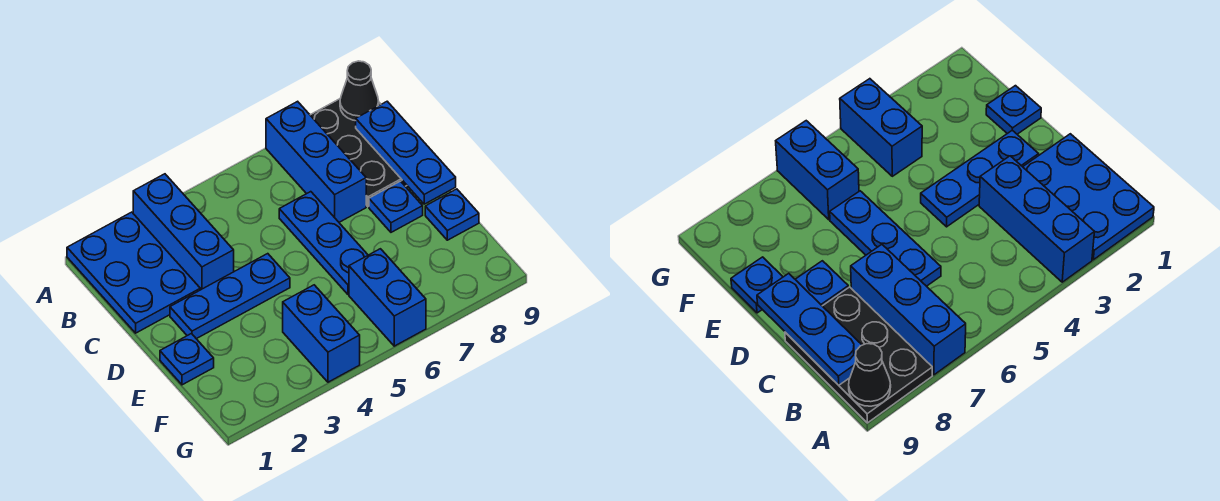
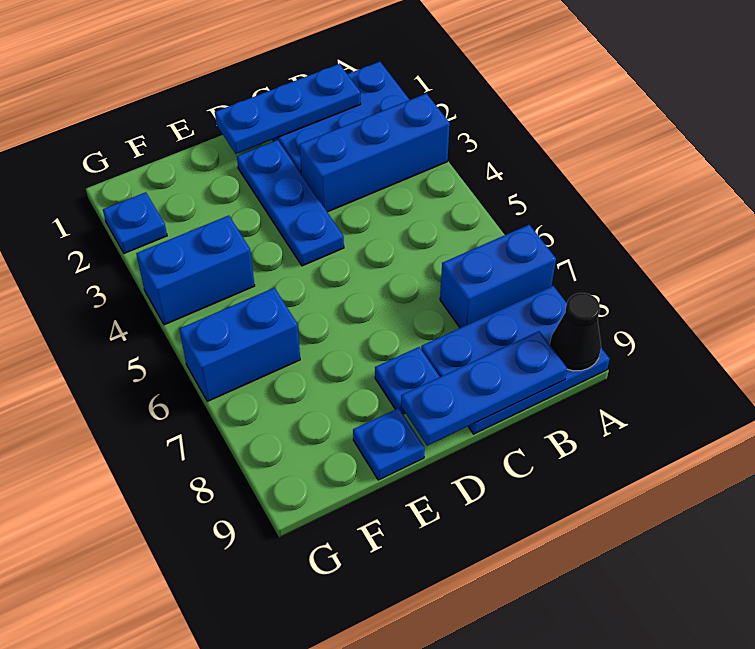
blue 1x3 brick [266,101,366,222] -> blue 1x2 brick [440,225,556,328]
black 2x3 plate [310,99,407,207] -> blue 2x3 plate [421,286,610,434]
blue 1x3 plate [279,192,368,294] -> blue 1x3 plate moved to [215,64,361,154]
blue 1x1 plate [160,334,214,385] -> blue 1x1 plate moved to [103,192,167,253]

